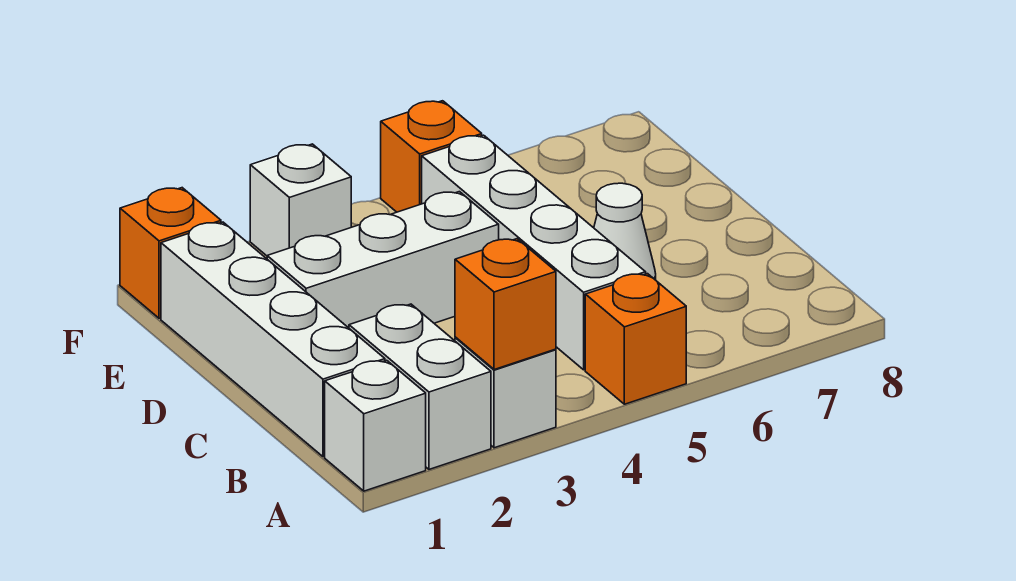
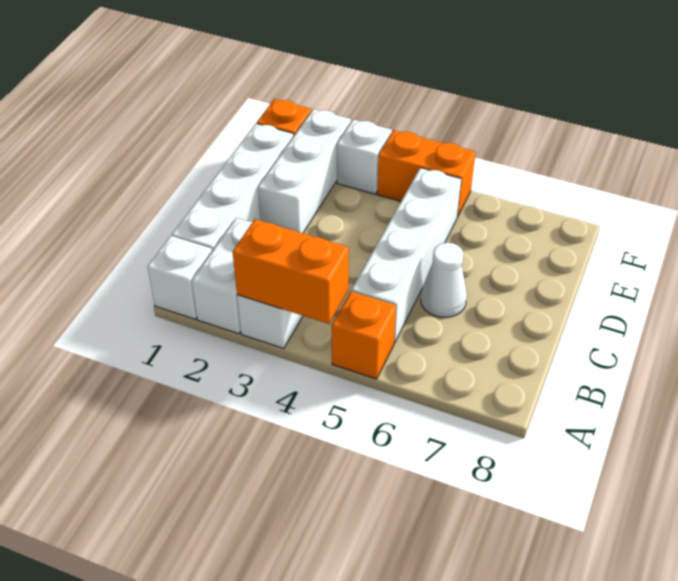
orange 1x1 brick [455,239,556,370] -> orange 1x2 brick [233,219,349,324]
white 1x3 brick [267,192,499,328] -> white 1x3 brick turned to [258,109,351,233]
orange 1x1 brick [381,101,482,212] -> orange 1x2 brick [377,130,476,217]

